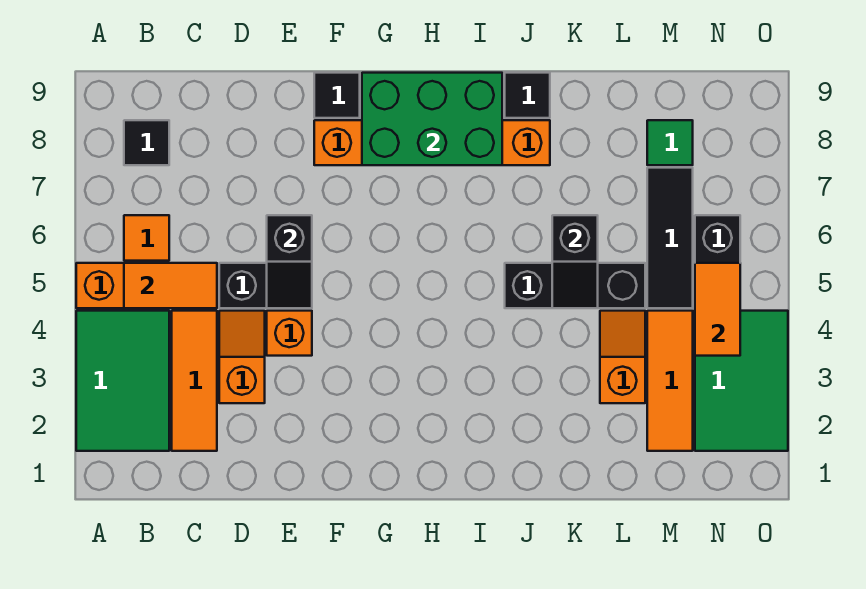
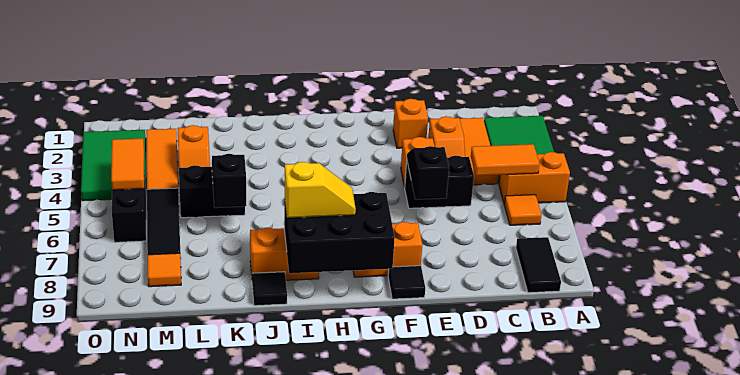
black 1x1 tile [124,120,169,165] -> black 1x2 tile [516,237,561,293]
none -> orange 1x1 brick [393,99,428,148]
green 2x3 brick [362,73,502,165] -> black 2x3 brick [284,192,395,273]
none -> yellow 1x2 slope [285,162,356,218]
black 1x3 brick [505,263,645,308] -> black 1x2 brick [179,165,245,218]
green 1x1 tile [647,120,693,165] -> orange 1x1 tile [148,253,181,287]

